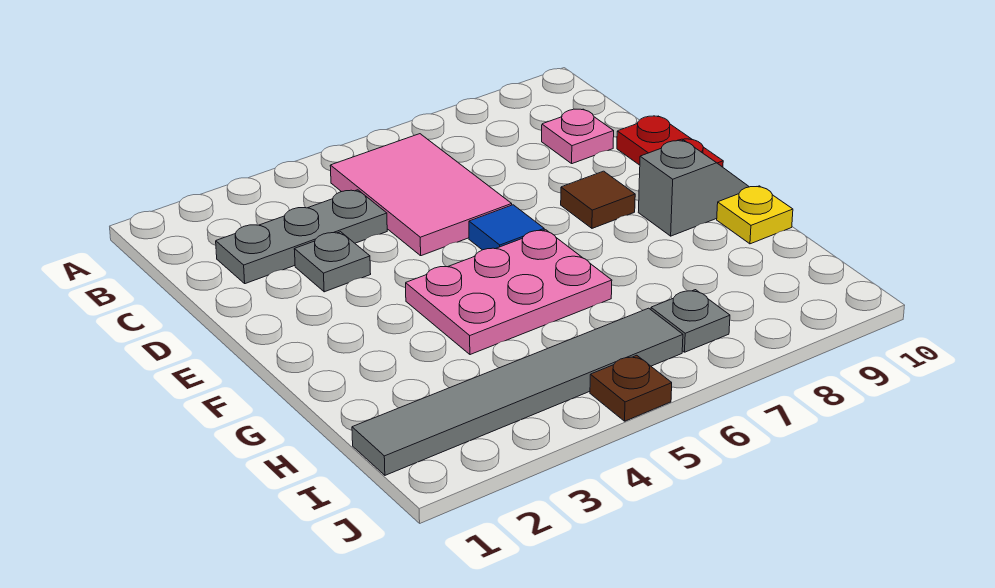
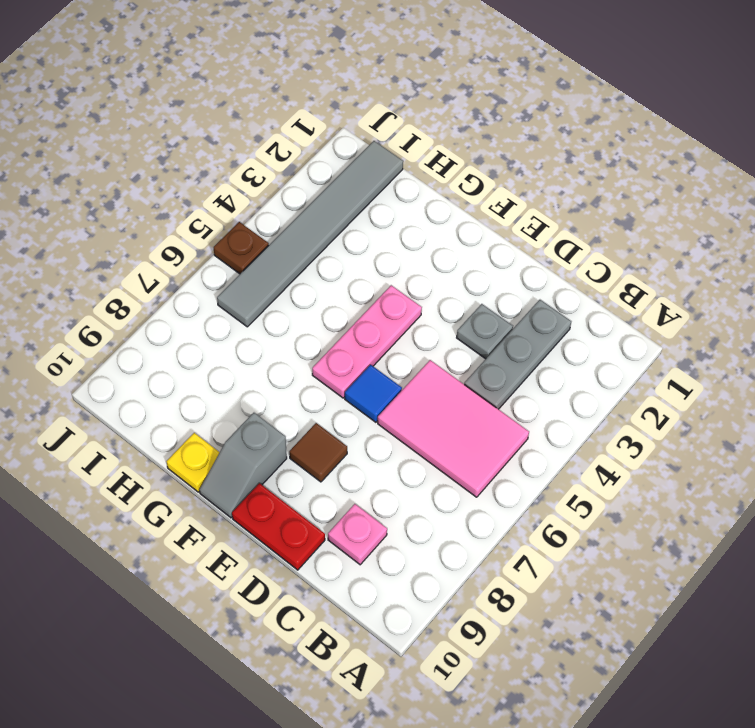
pink 2x3 plate [406,230,612,355] -> pink 1x3 plate [312,285,422,398]
grey 1x1 plate [651,290,730,352] -> none

